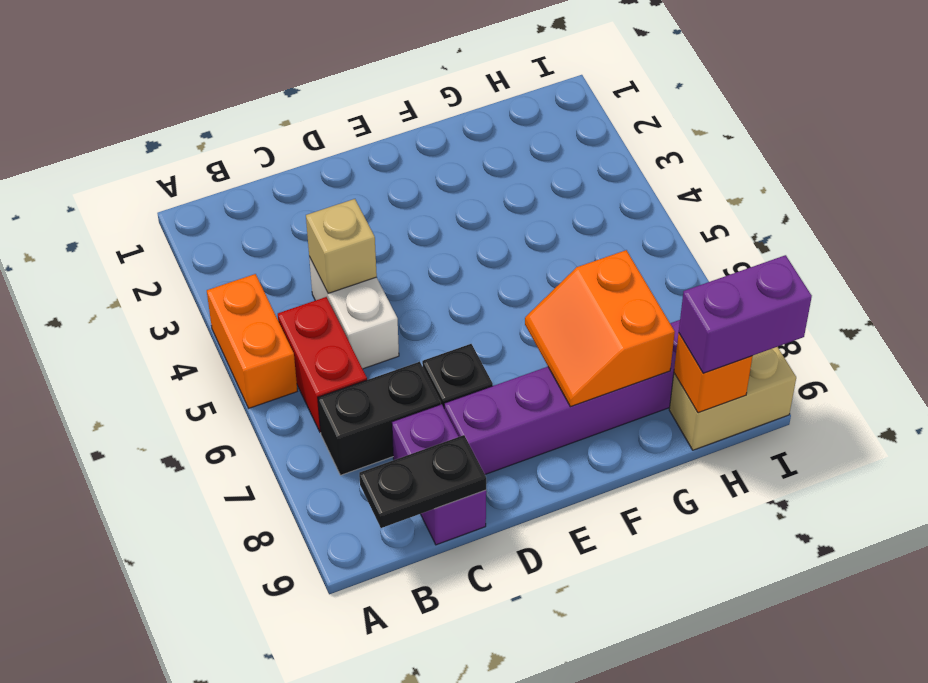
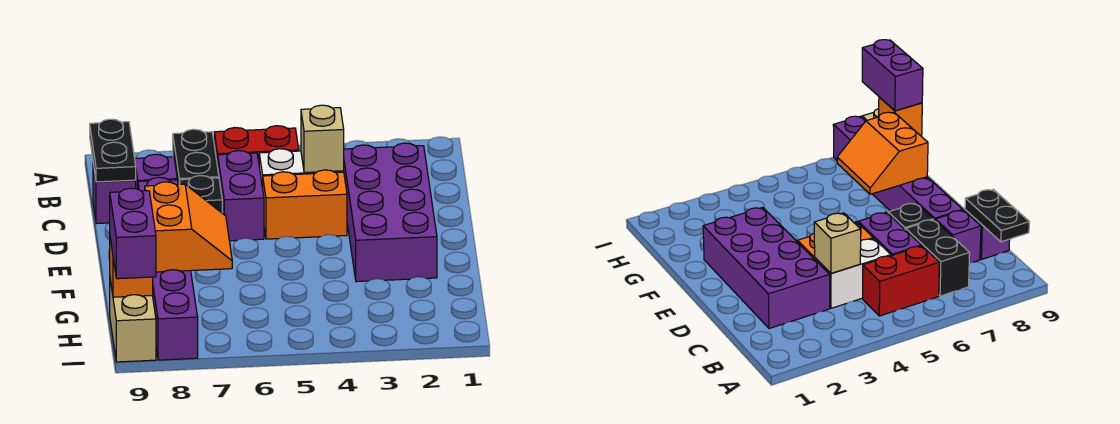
orange 1x2 brick [207,274,297,408] -> orange 1x2 brick moved to [263,170,347,239]
none -> purple 2x4 brick [344,143,437,282]
none -> purple 1x2 brick [218,151,264,241]
orange 2x2 slope [525,250,675,407] -> orange 2x2 slope turned to [145,182,232,272]

